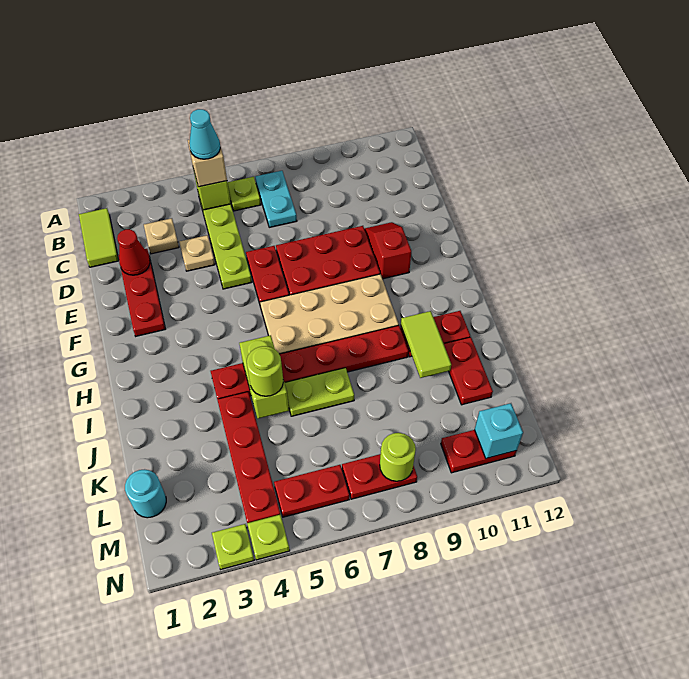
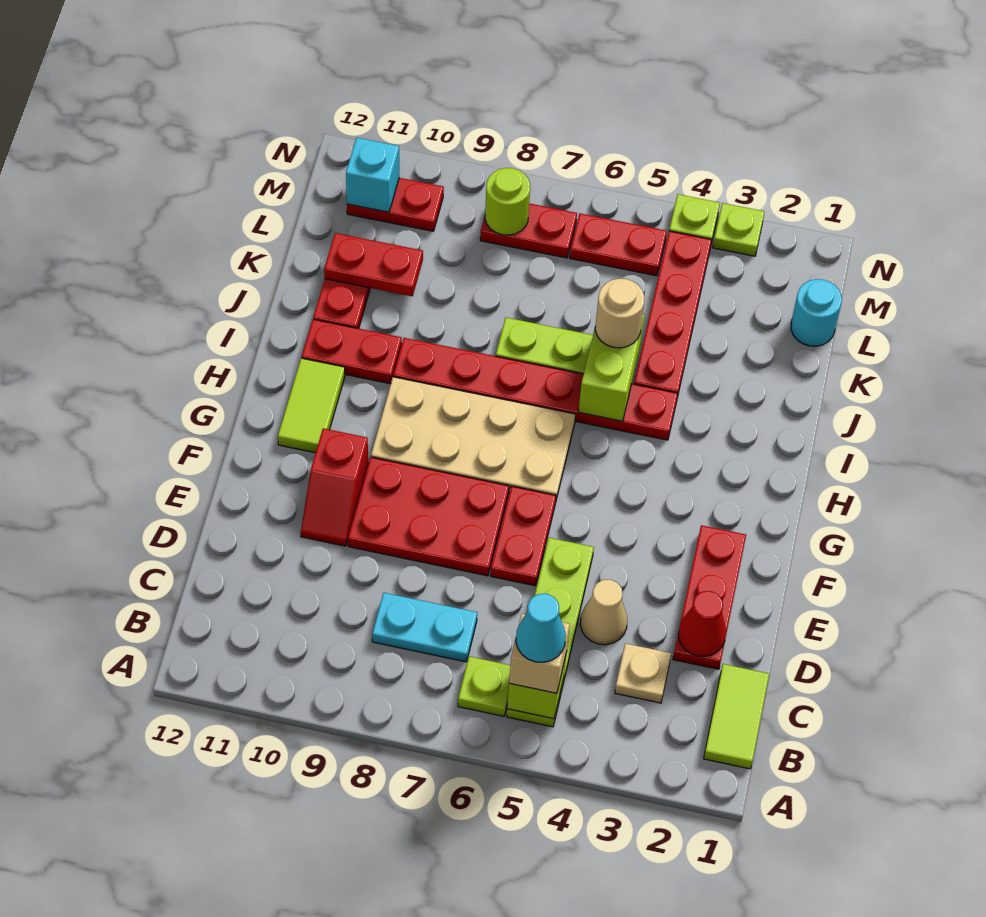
cyan 1x2 plate [255,171,297,227] -> cyan 1x2 plate turned to [372,593,477,662]
tan 1x1 plate [179,235,215,271] -> tan 1x1 cone [580,580,627,645]
lime 1x2 tile [401,311,451,378] -> lime 1x2 tile moved to [278,358,345,453]
lime 1x1 round brick [247,346,283,396] -> tan 1x1 round brick [595,279,645,348]
none -> red 1x2 plate [324,233,423,296]

